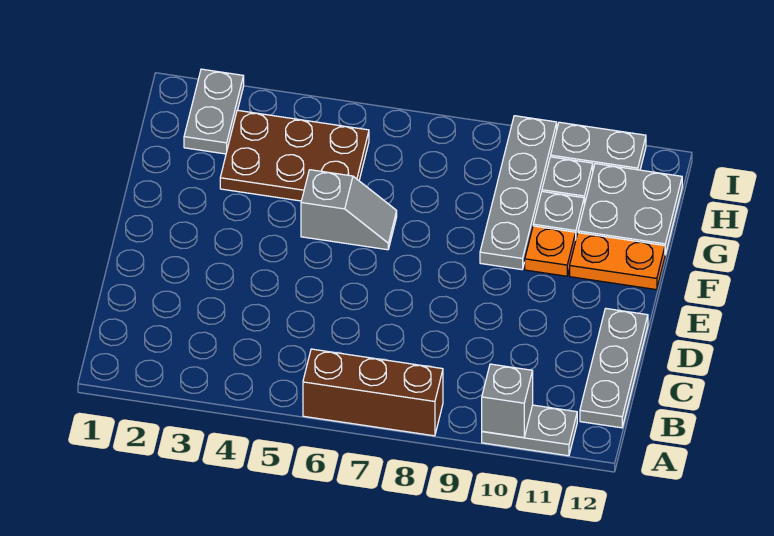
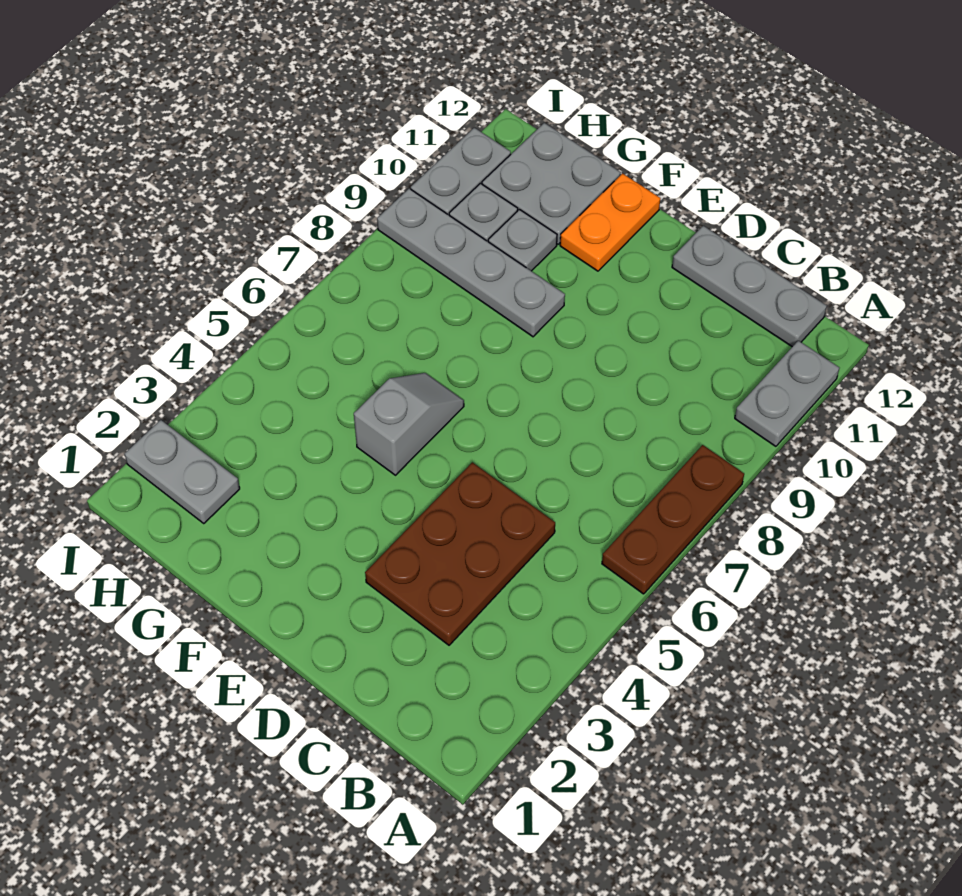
brown 1x3 brick [303,349,443,436] -> brown 1x3 plate [602,445,744,594]
grey 1x1 brick [482,364,533,437] -> none
orange 1x1 plate [525,226,576,276] -> none
brown 2x3 plate [220,110,369,201] -> brown 2x3 plate moved to [365,462,555,645]

